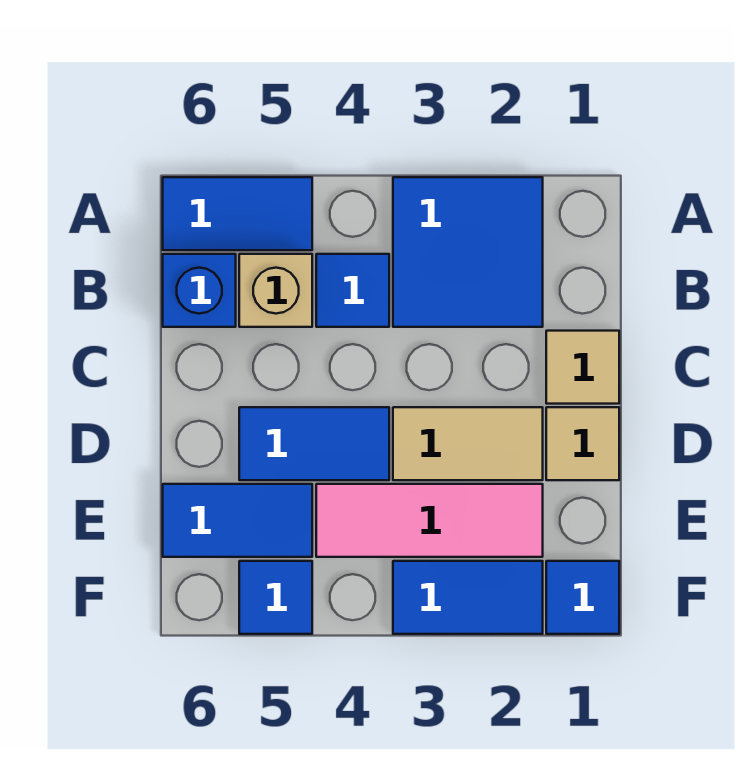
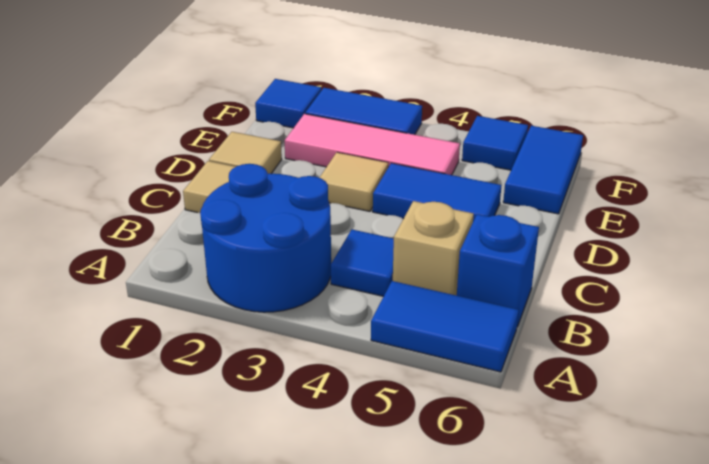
blue 2x2 tile [393,177,543,327] -> blue 2x2 round brick [200,164,331,312]
tan 1x2 tile [393,407,543,480] -> tan 1x1 tile [320,152,388,211]
blue 1x2 tile [163,484,312,557] -> blue 1x2 tile turned to [503,126,583,214]

